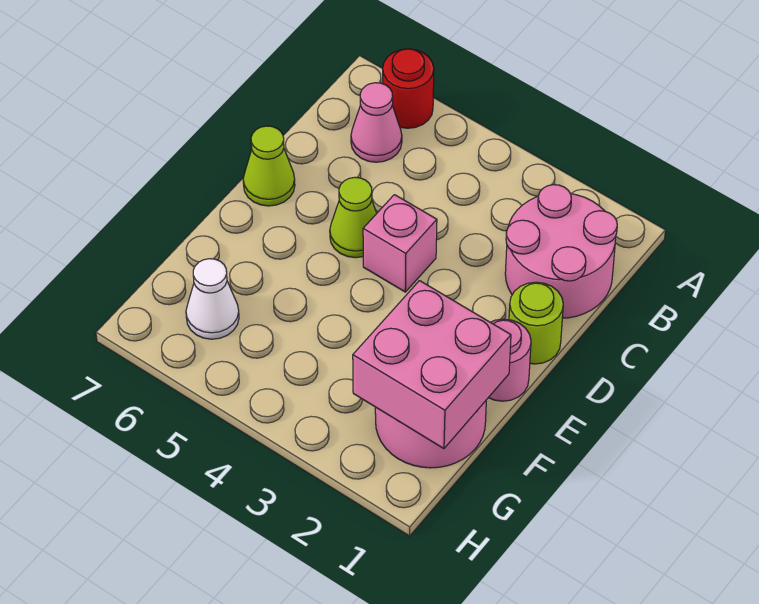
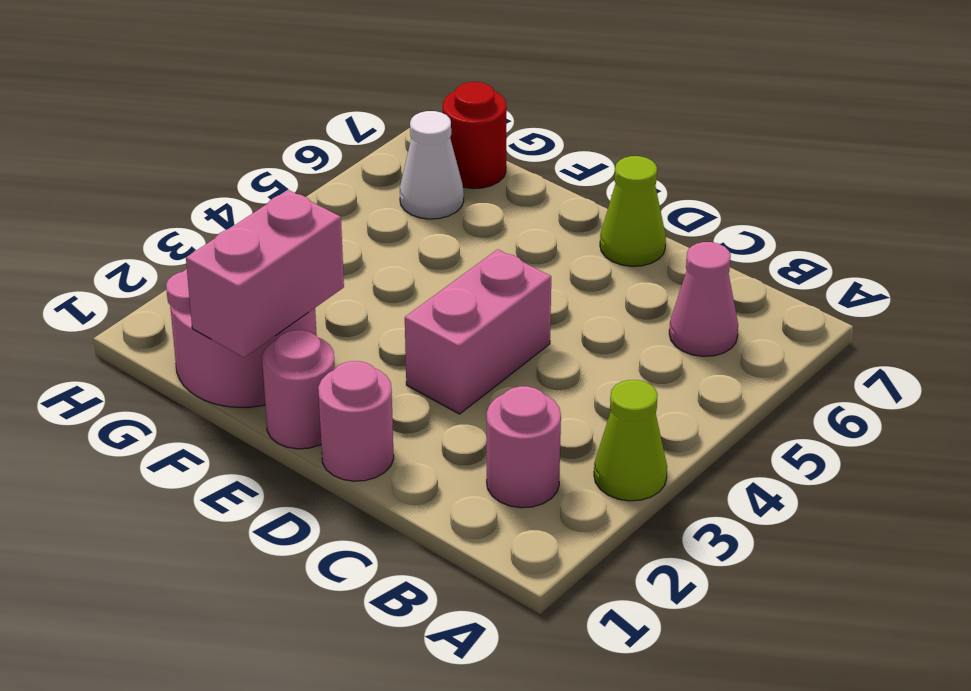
red 1x1 round brick [383,49,434,128] -> red 1x1 round brick moved to [443,82,507,189]
pink 2x2 round brick [505,185,617,318] -> pink 1x1 round brick [487,386,561,508]
lime 1x1 round brick [509,282,563,364] -> pink 1x1 round brick [318,361,394,481]
pink 1x1 brick [363,195,437,292] -> pink 1x2 brick [405,249,551,414]
lime 1x1 cone [330,177,377,258] -> lime 1x1 cone moved to [594,380,667,501]
pink 2x2 brick [353,281,511,449] -> pink 1x2 brick [186,190,344,358]

